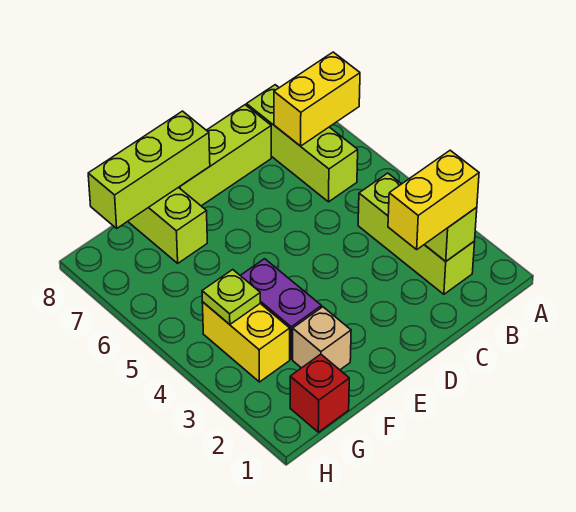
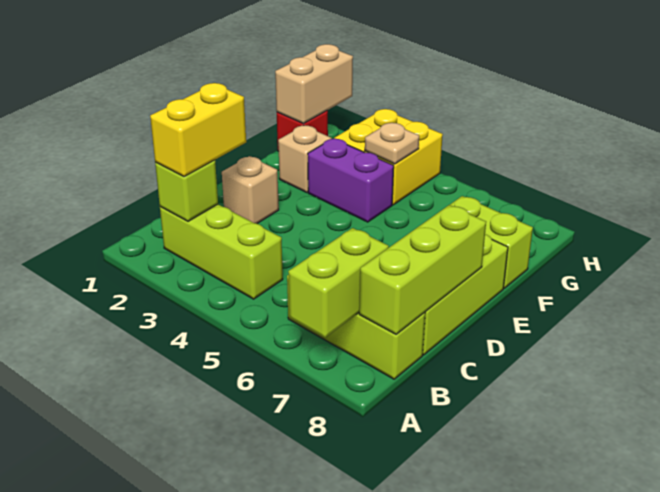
yellow 1x2 brick [274,52,360,146] -> lime 1x2 brick [288,228,389,338]
none -> tan 1x1 brick [222,156,279,224]
lime 1x3 brick [88,111,210,228] -> lime 1x3 brick moved to [359,205,486,334]
none -> tan 1x2 brick [275,44,353,123]
yellow 1x2 brick [202,302,290,382] -> yellow 2x2 brick [334,109,443,205]
lime 1x1 plate [202,270,260,324] -> tan 1x1 plate [365,123,419,164]

